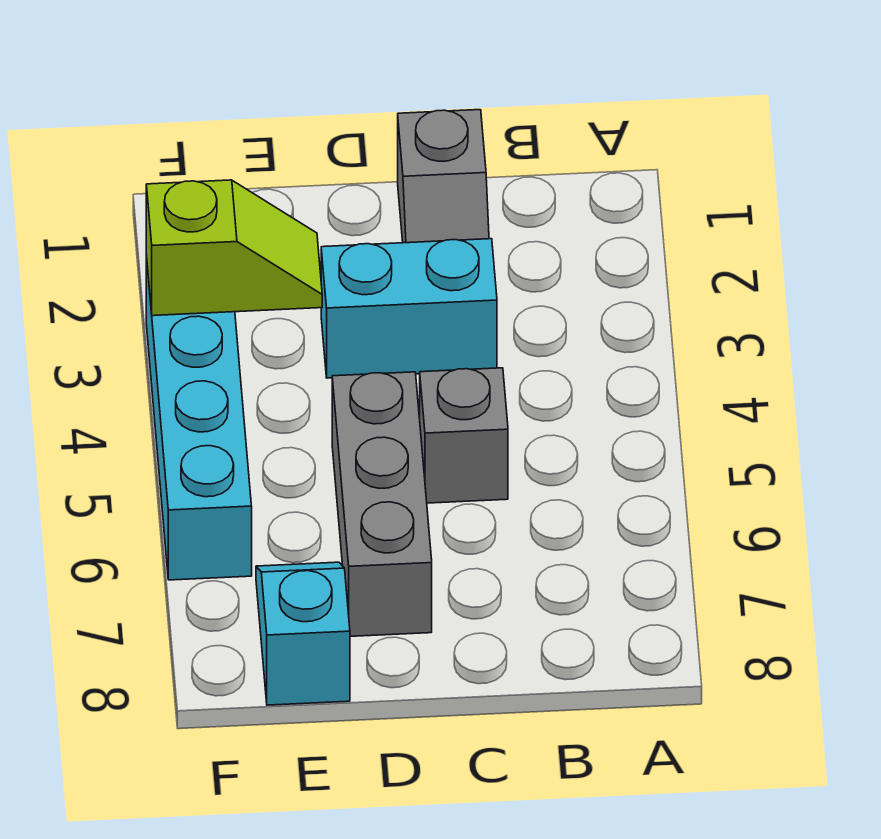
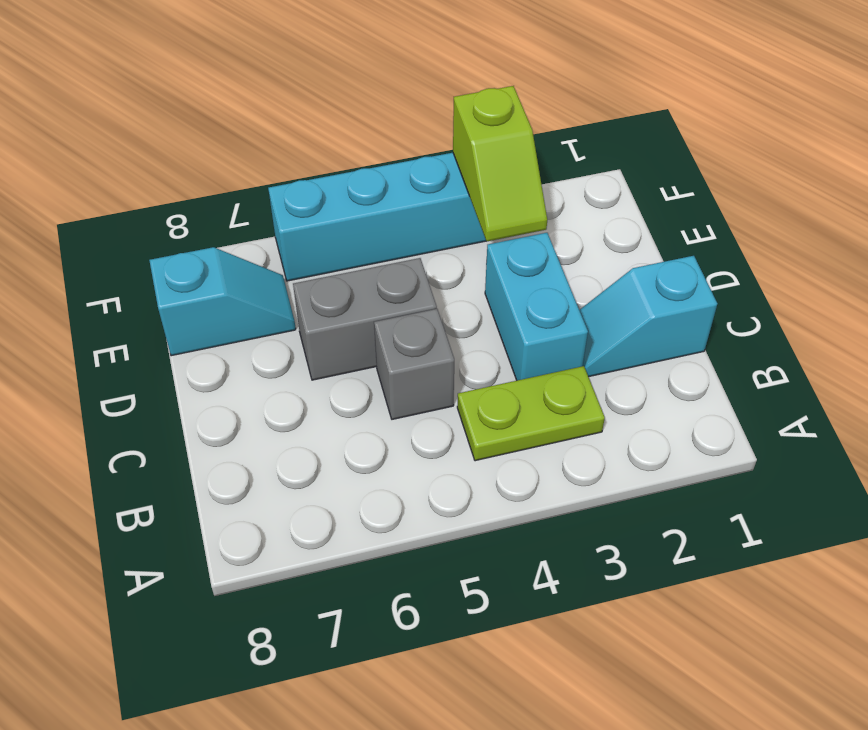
none -> lime 1x2 plate [457,366,605,461]
grey 1x2 slope [398,110,489,243] -> cyan 1x2 slope [580,256,717,377]
grey 1x3 brick [332,372,432,636] -> grey 1x2 brick [293,258,437,380]

